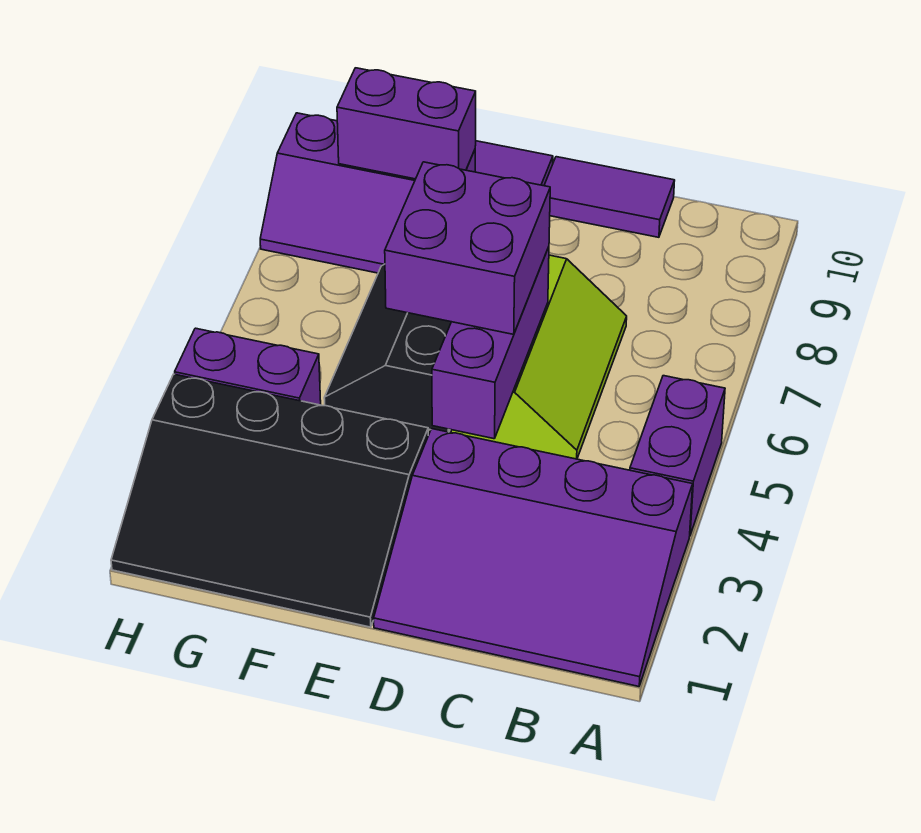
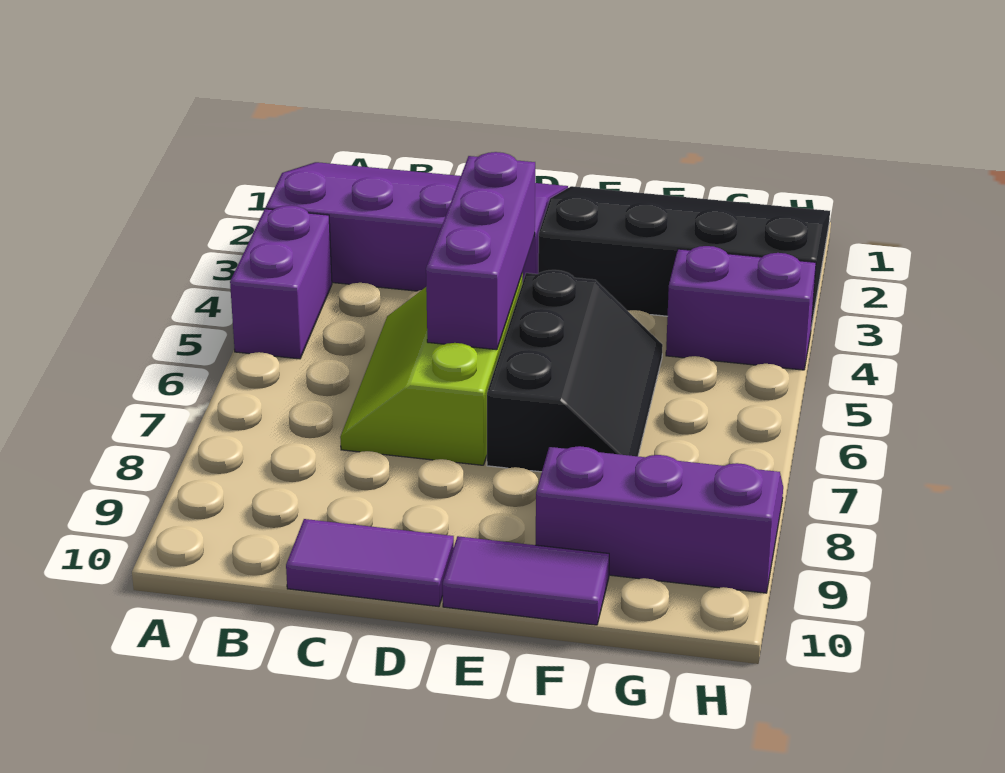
purple 2x2 brick [385,162,550,334] -> none
purple 1x2 brick [337,68,476,179] -> none

